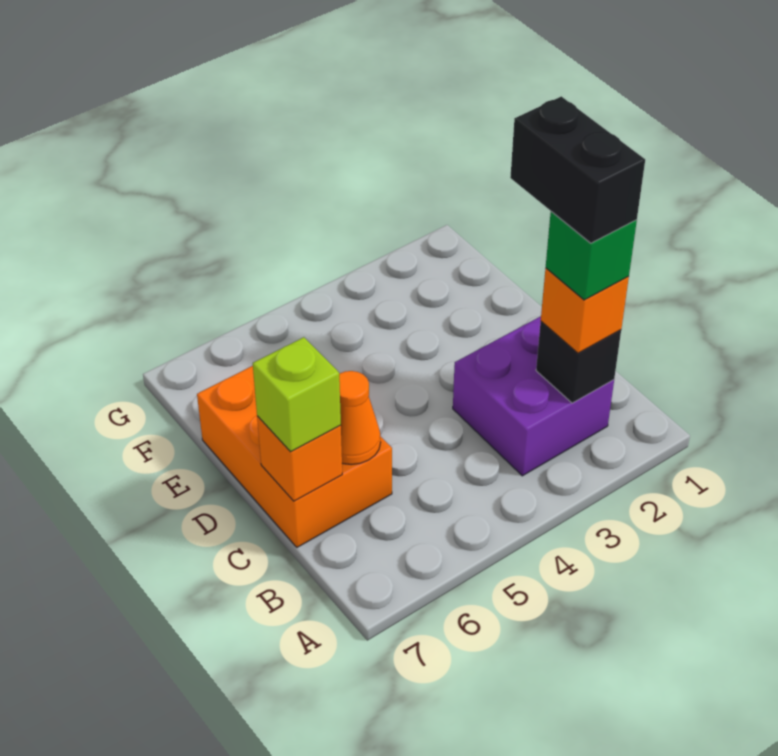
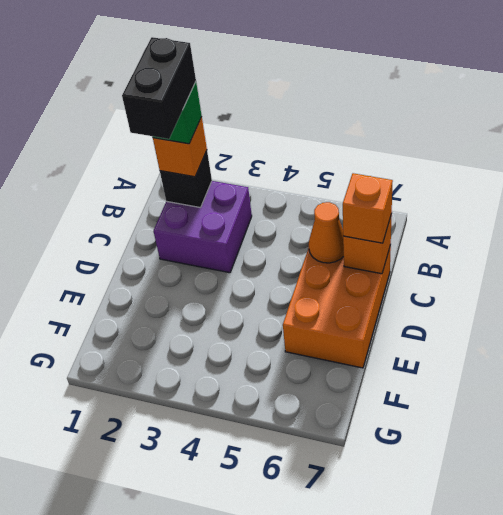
lime 1x1 brick [253,337,341,452] -> orange 1x1 brick [343,173,393,243]

